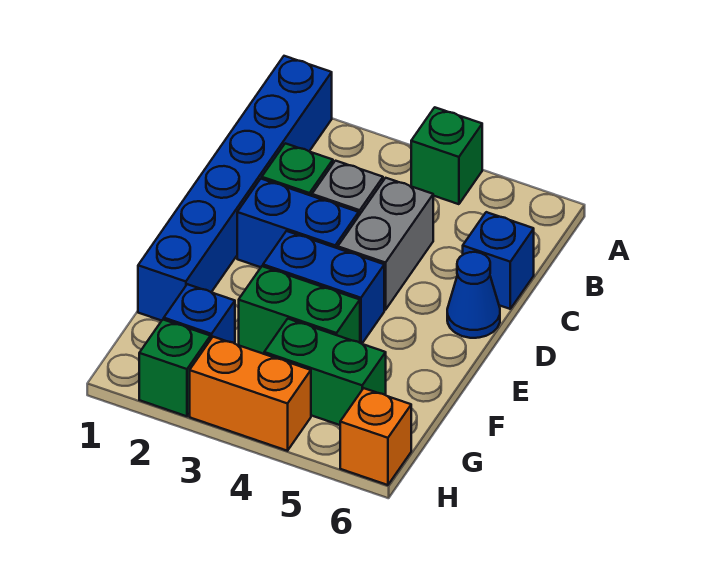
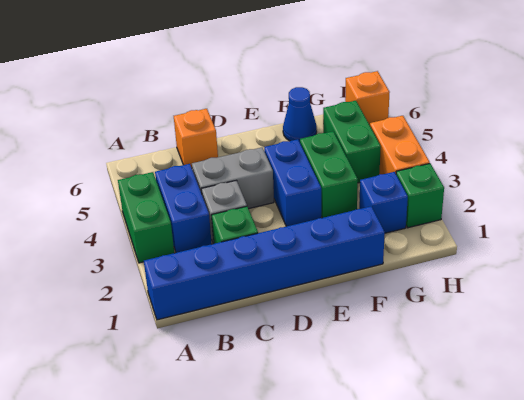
green 1x1 brick [411,107,482,204] -> green 1x2 brick [118,172,174,263]
blue 1x1 brick [463,212,534,309] -> orange 1x1 brick [174,109,218,168]
blue 1x2 brick [237,179,359,267] -> blue 1x2 brick moved to [155,164,212,253]
blue 1x1 cone [447,252,500,338] -> blue 1x1 cone moved to [283,87,317,142]

